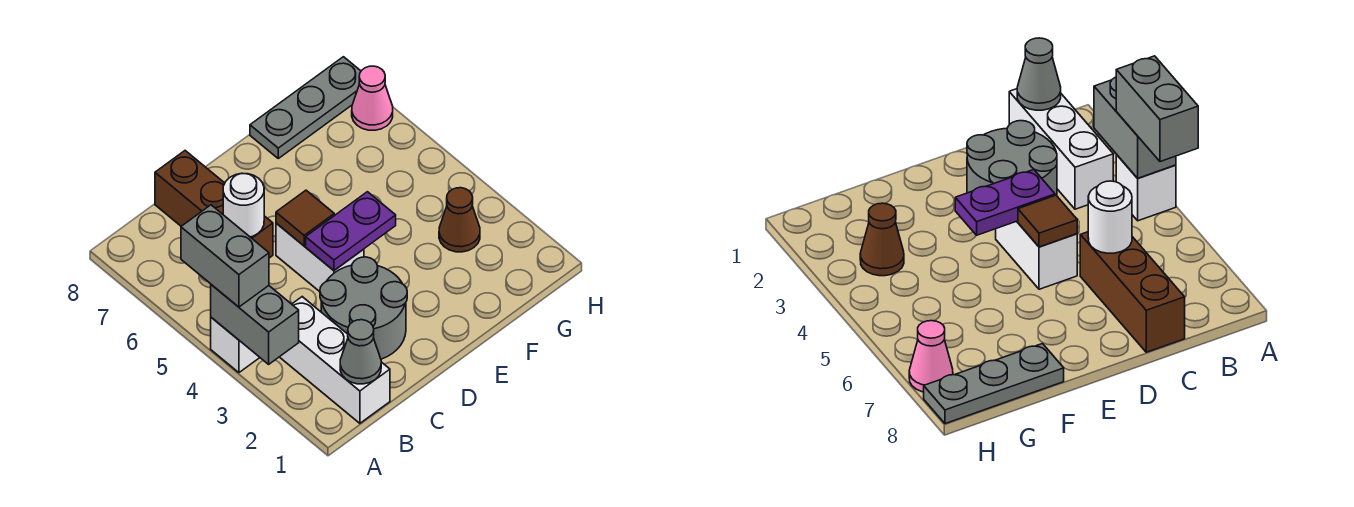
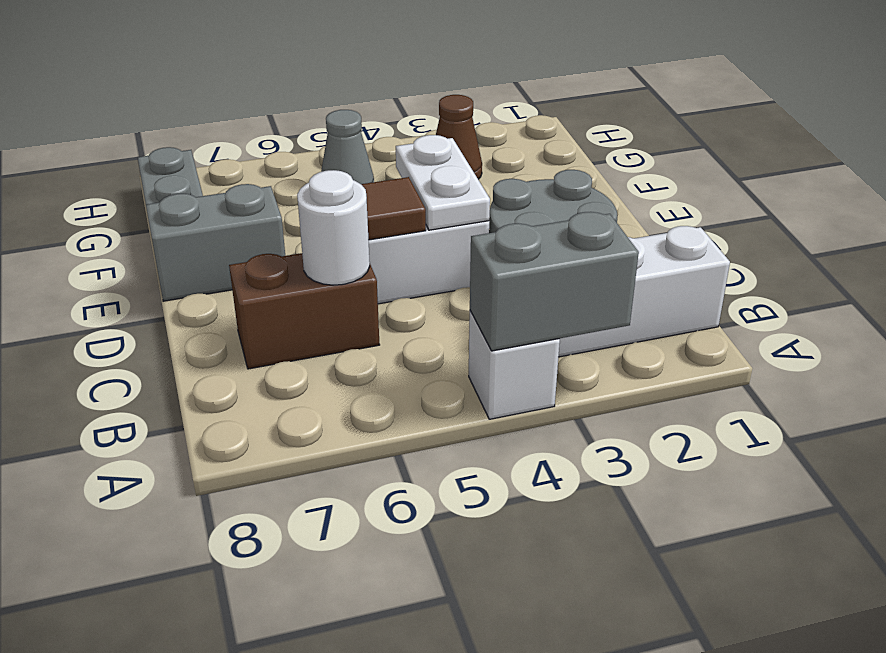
grey 1x2 brick [181,205,269,307] -> grey 1x2 brick moved to [146,184,285,301]
grey 1x1 cone [340,320,381,384] -> grey 1x1 cone moved to [321,110,374,184]
brown 1x3 brick [155,151,273,258] -> brown 1x2 brick [229,253,380,369]
purple 1x2 plate [306,192,396,270] -> white 1x2 plate [396,135,490,230]
pink 1x1 cone [352,66,393,130] -> none

